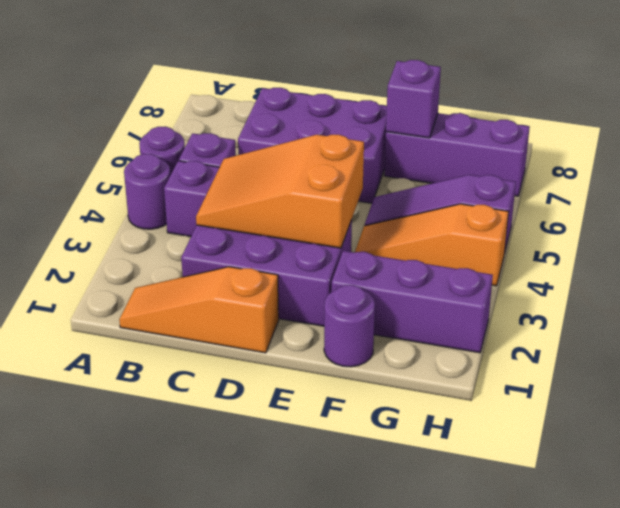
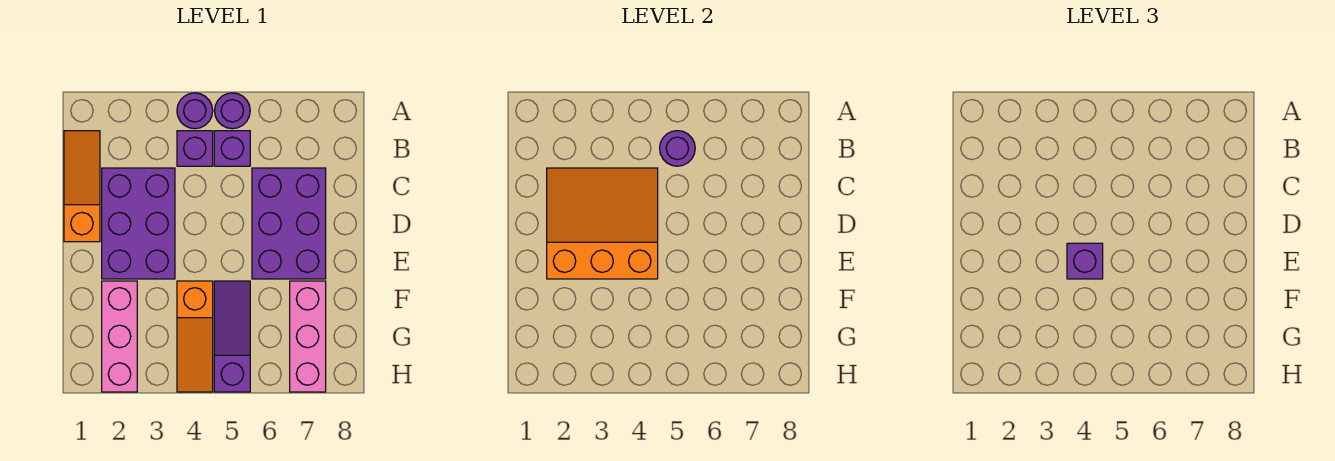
orange 2x3 slope [196,135,364,248] -> orange 3x3 slope [547,168,658,279]
purple 1x1 round brick [324,285,375,367] -> purple 1x1 round brick moved to [660,131,695,166]
purple 1x3 brick [331,251,493,353] -> pink 1x3 brick [102,281,137,392]
orange 1x3 slope [355,204,509,286] -> orange 1x3 slope turned to [177,281,213,392]
purple 1x3 brick [384,113,530,196] -> pink 1x3 brick [290,281,326,392]
purple 1x1 brick [386,60,441,138] -> purple 1x1 brick moved to [1067,243,1103,279]

